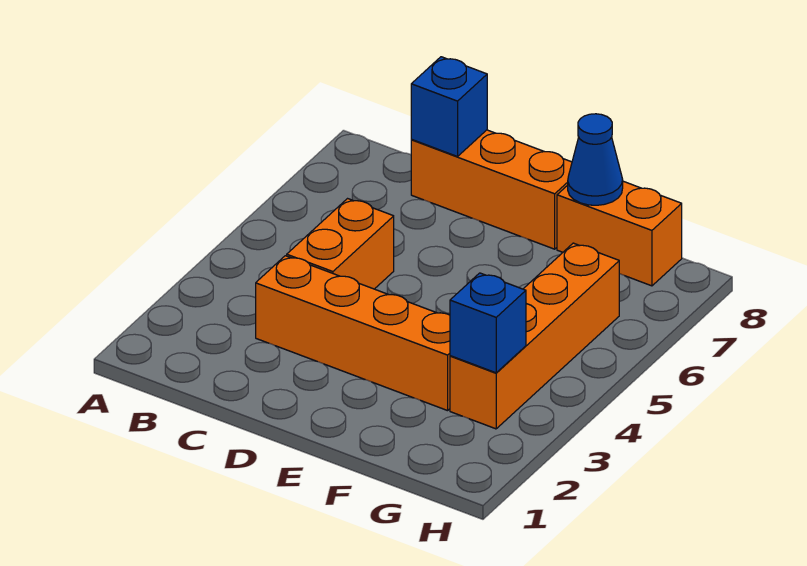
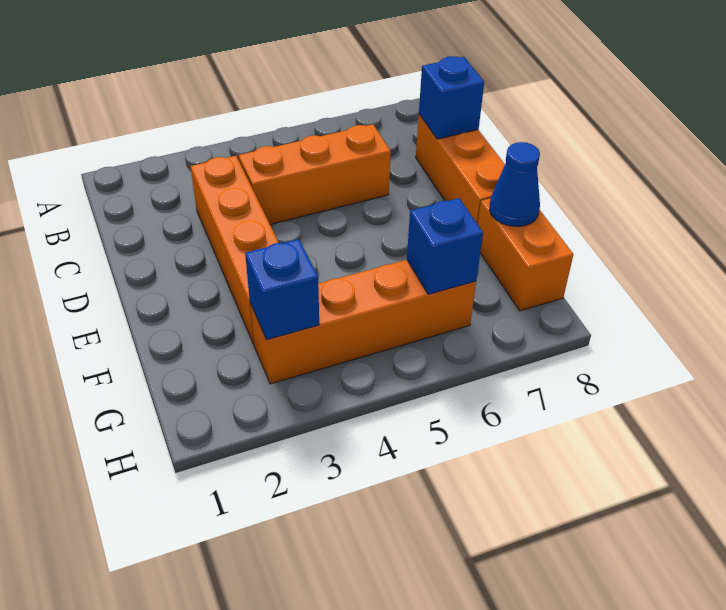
orange 1x2 brick [287,199,394,289] -> orange 1x3 brick [239,124,391,224]
none -> blue 1x1 brick [407,198,483,294]

